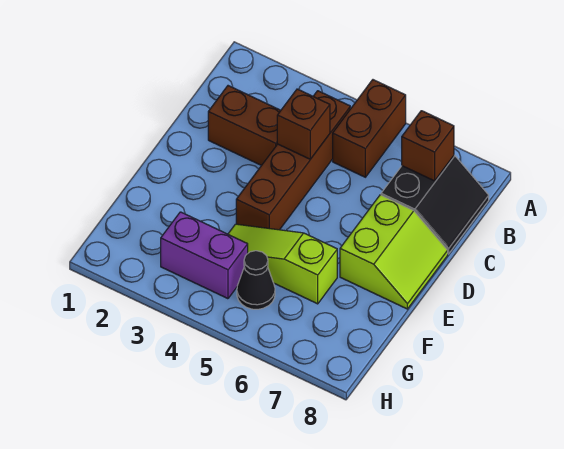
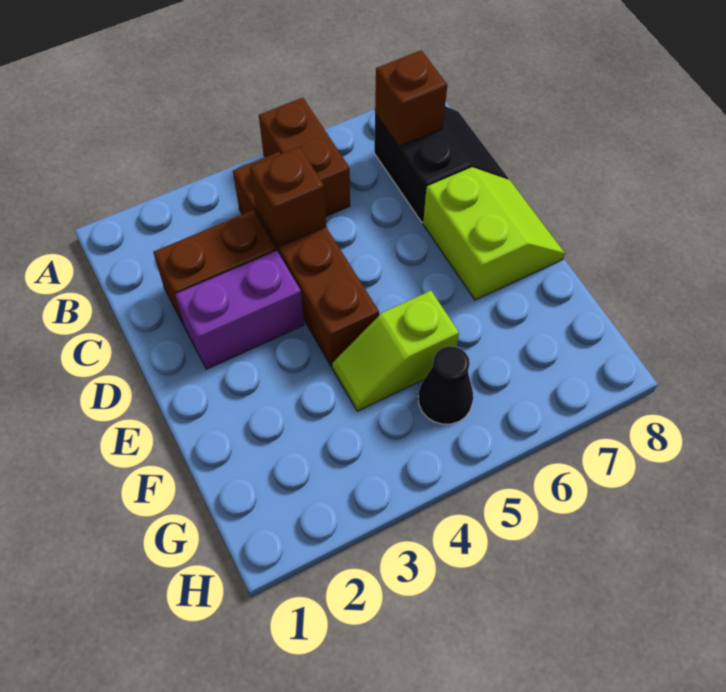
lime 1x3 slope [228,224,337,304] -> lime 1x2 slope [332,291,459,411]
purple 1x2 brick [161,212,248,299] -> purple 1x2 brick moved to [175,251,304,369]

